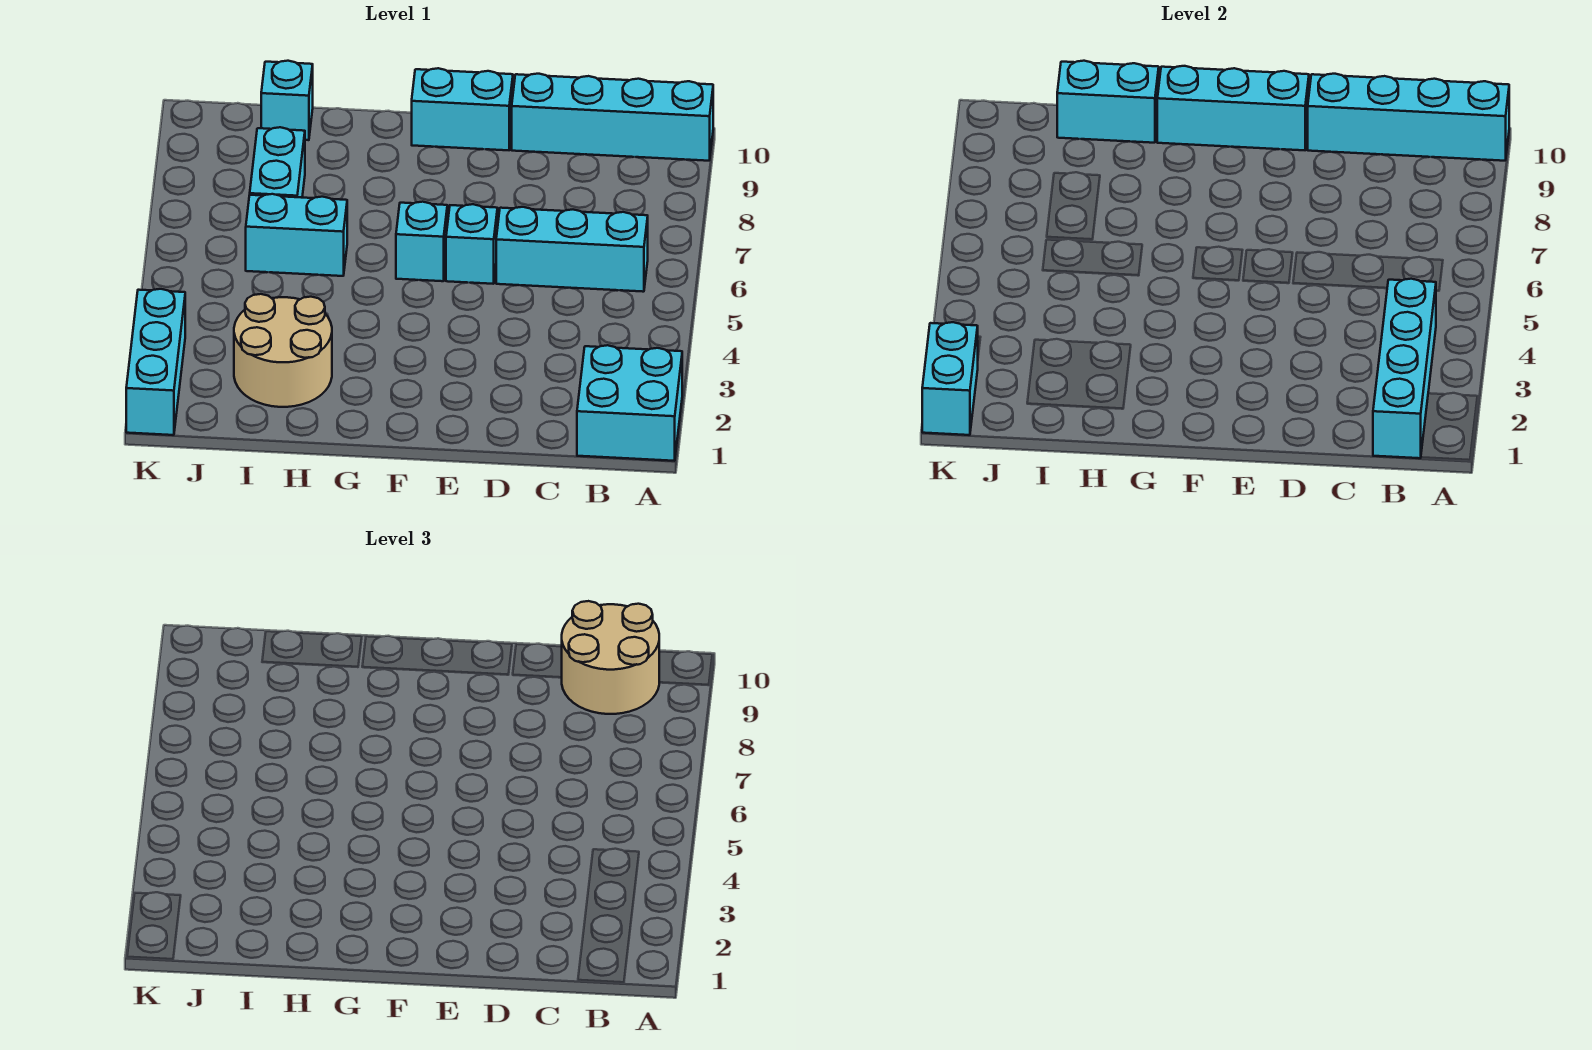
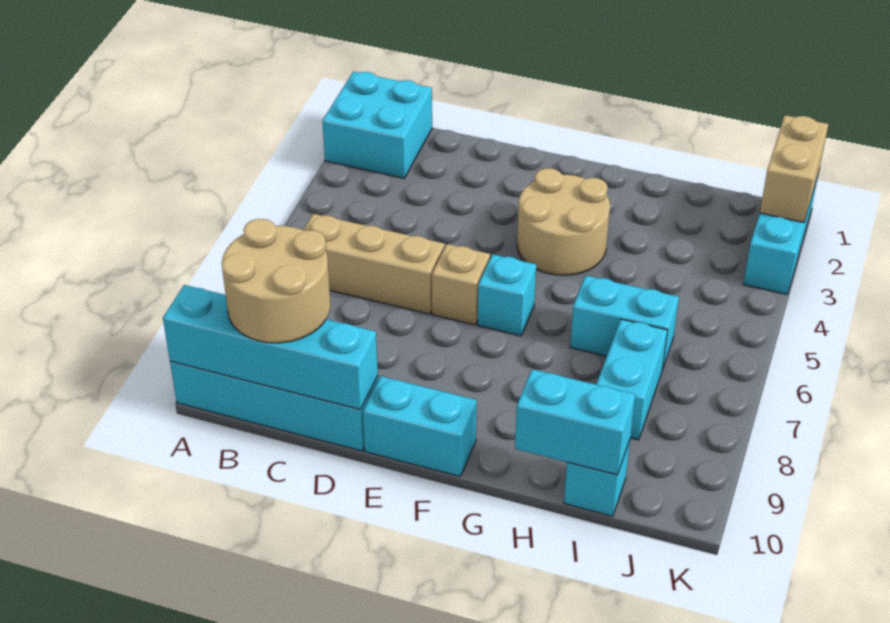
cyan 1x4 brick [1373,279,1436,458] -> none
cyan 1x3 brick [496,207,648,292] -> tan 1x3 brick [304,214,445,314]
cyan 1x1 brick [446,204,498,284] -> tan 1x1 brick [432,244,490,325]
cyan 1x3 brick [1157,66,1309,150] -> none
tan 2x2 round brick [234,294,332,407] -> tan 2x2 round brick moved to [517,168,610,275]
cyan 1x2 brick [922,322,978,435] -> tan 1x2 brick [760,115,828,222]

